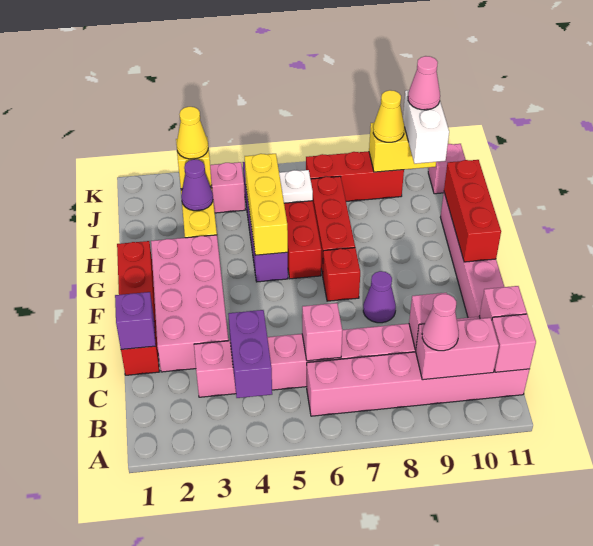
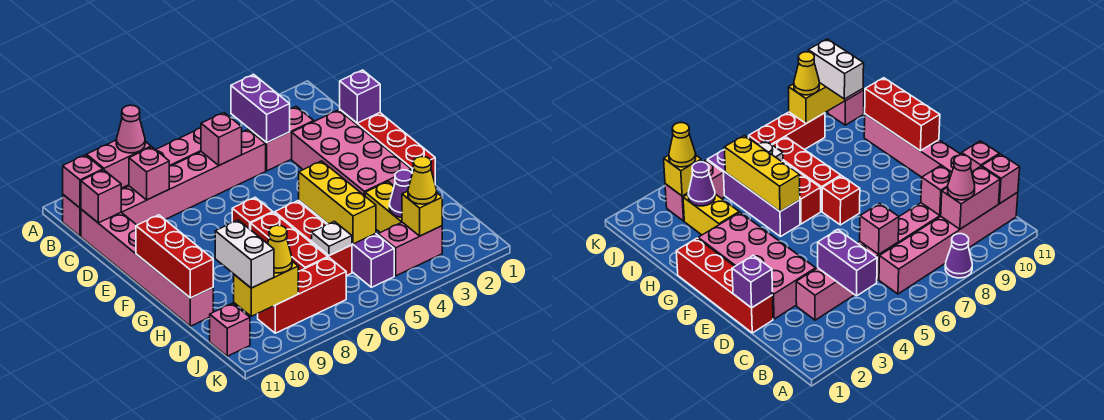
purple 1x1 cone [363,271,396,323] -> purple 1x1 cone moved to [945,234,972,278]
pink 1x1 cone [408,56,440,110] -> none

